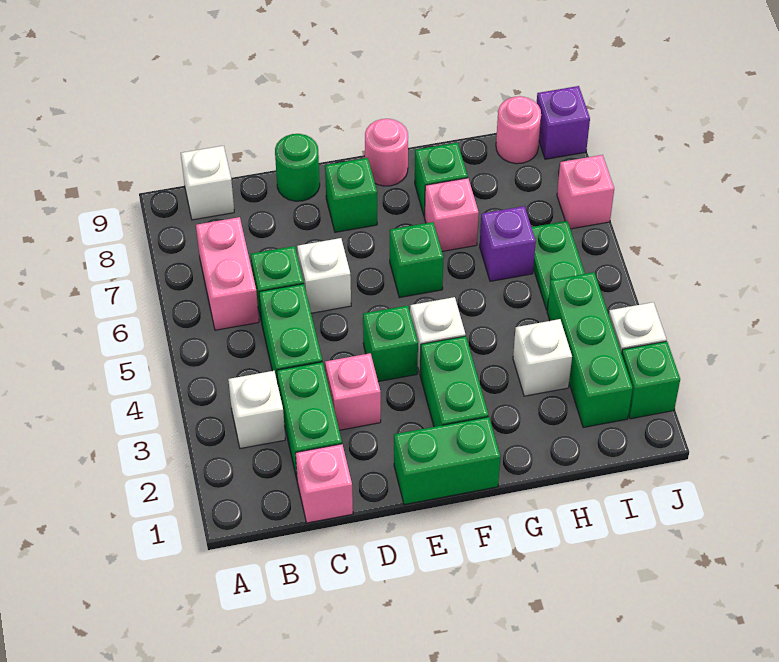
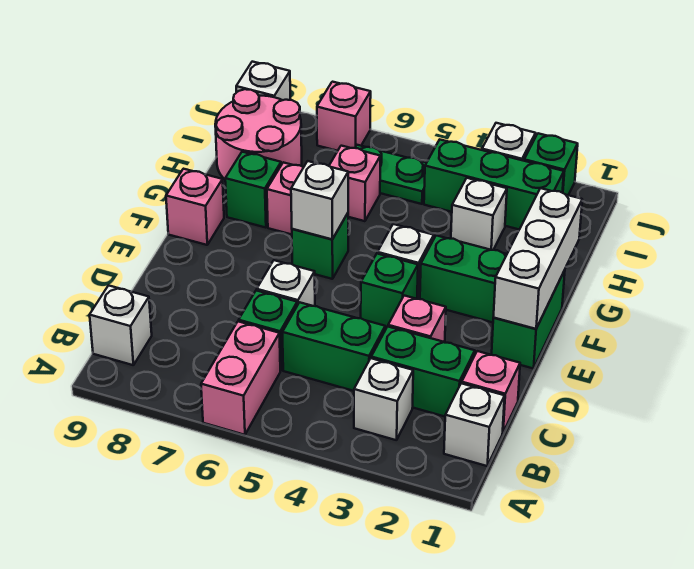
none -> white 1x1 brick [444,383,505,466]
pink 1x2 brick [196,217,259,330] -> pink 1x2 brick turned to [201,321,280,435]
green 1x1 round brick [275,134,320,201] -> none
none -> white 1x3 brick [494,188,582,329]
green 1x1 brick [325,158,377,232] -> none
none -> white 1x1 brick [291,161,348,239]
pink 1x1 round brick [365,119,408,186] -> pink 1x1 brick [166,169,224,245]
purple 1x1 brick [480,206,536,281] -> pink 1x1 brick [329,146,380,221]
pink 1x1 round brick [496,96,541,164] -> pink 2x2 round brick [215,89,302,179]
purple 1x1 brick [537,86,590,159] -> white 1x1 brick [236,62,291,100]

